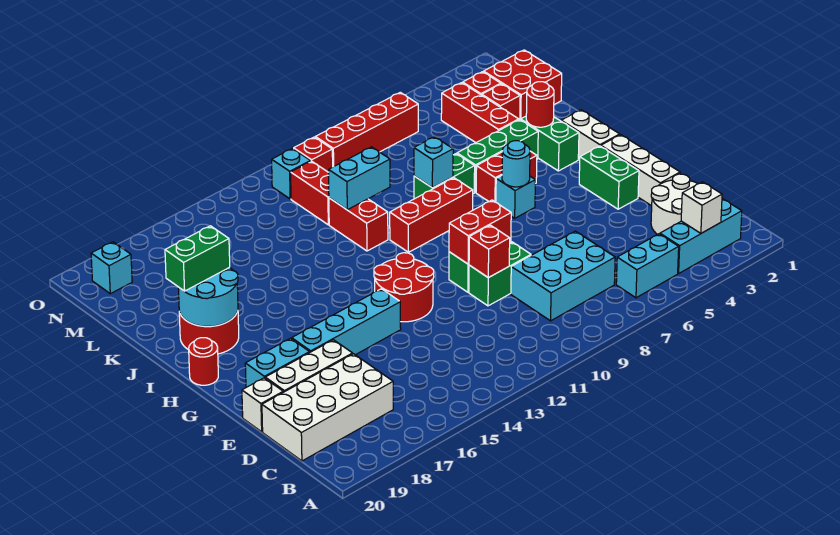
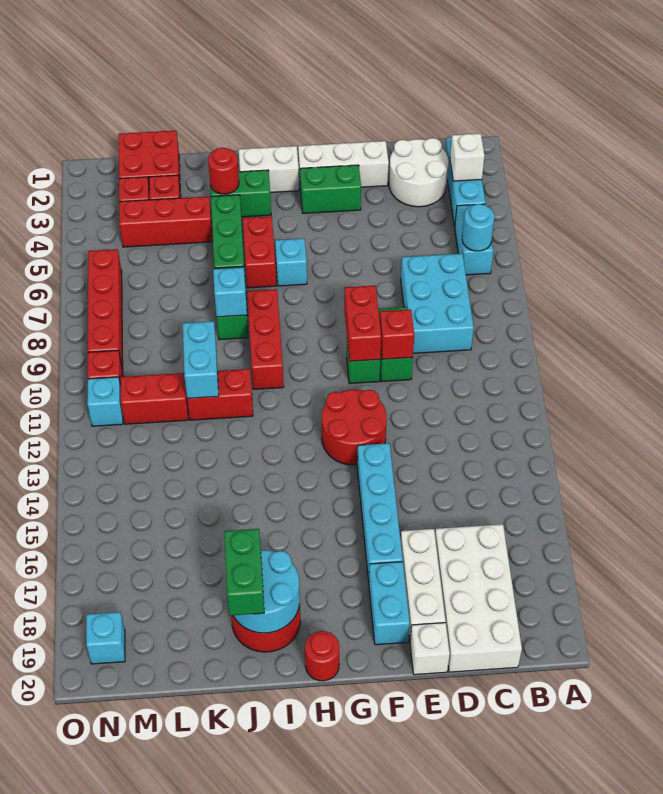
cyan 1x1 round brick [502,141,530,187] -> cyan 1x1 round brick moved to [462,204,494,251]

